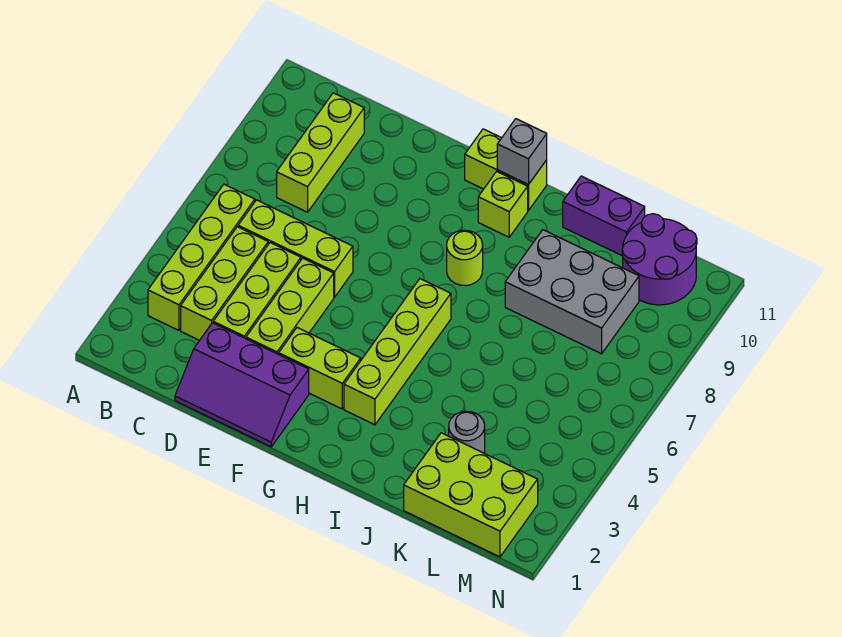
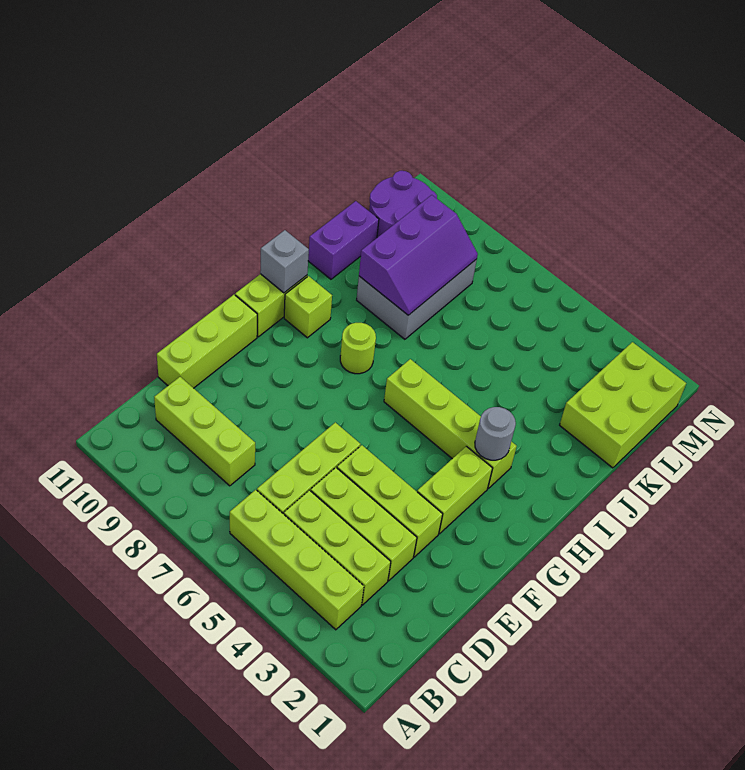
purple 2x3 slope [175,323,309,447] -> purple 2x3 slope moved to [359,195,478,315]
none -> lime 1x3 brick [157,295,257,388]
grey 1x1 round brick [449,411,485,453] -> grey 1x1 round brick moved to [475,407,516,460]

